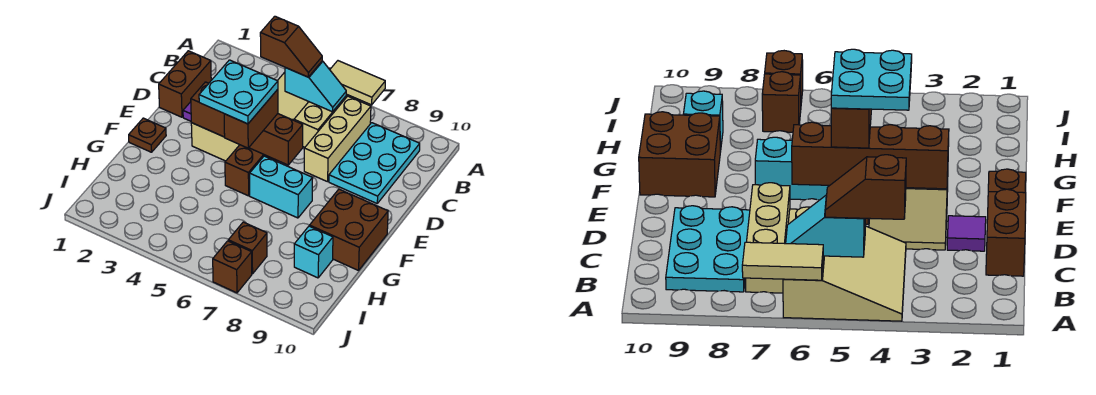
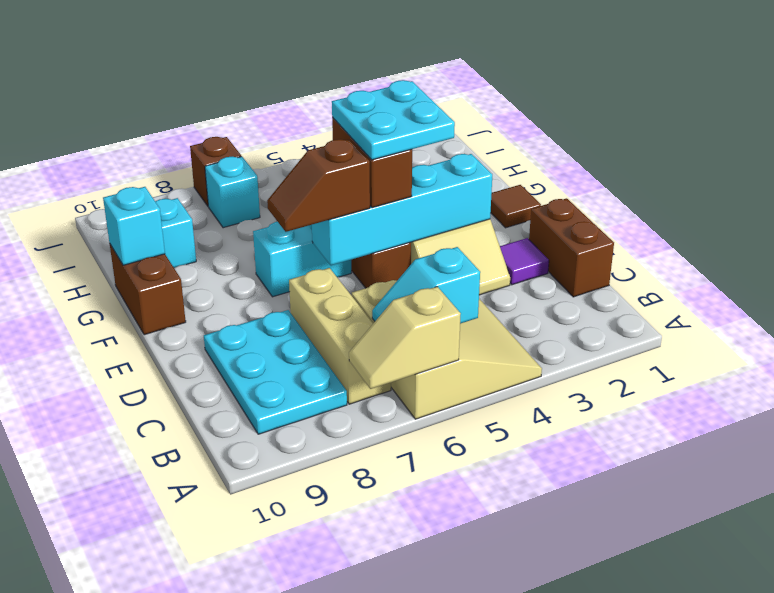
tan 1x2 tile [330,61,385,105] -> tan 1x2 slope [349,287,461,389]
brown 1x2 slope [260,16,322,77] -> brown 1x2 slope moved to [267,139,370,232]
brown 1x4 brick [191,82,303,165] -> cyan 1x4 brick [312,154,492,265]
brown 1x1 plate [129,118,166,152] -> brown 1x1 tile [491,185,541,228]
brown 2x2 brick [310,189,388,271] -> brown 1x2 brick [110,245,186,335]
none -> cyan 1x1 brick [103,187,165,265]
brown 1x1 brick [228,222,267,274] -> cyan 1x1 brick [205,157,260,228]

